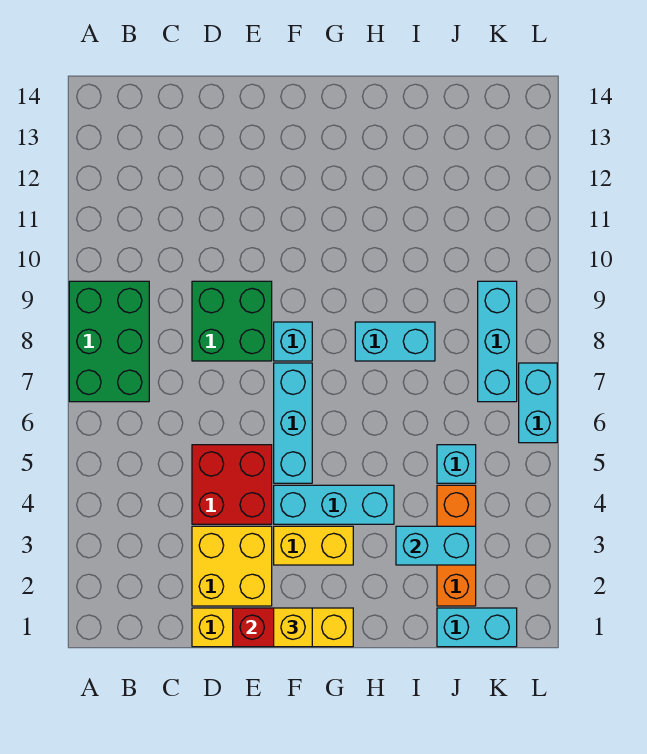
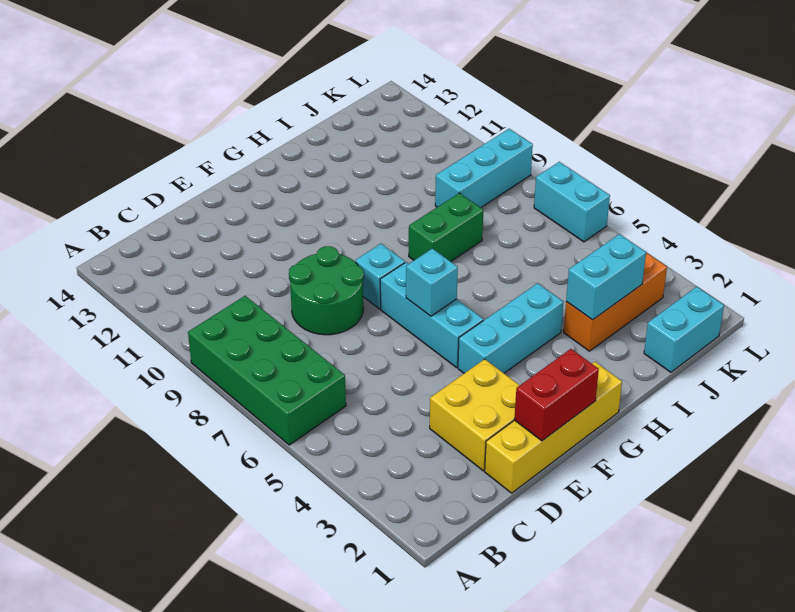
green 2x3 brick [69,281,149,402] -> green 2x4 brick [188,296,346,445]
red 2x2 brick [192,445,272,524] -> none
green 2x2 brick [192,281,272,361] -> green 2x2 round brick [289,246,364,335]
yellow 1x1 brick [274,608,312,647] -> none
yellow 1x2 brick [274,526,353,565] -> none
cyan 1x2 brick [355,322,435,361] -> green 1x2 brick [409,193,483,261]
orange 1x3 brick [437,485,476,606] -> orange 1x3 brick turned to [564,253,667,351]
cyan 1x1 brick [437,445,476,483] -> cyan 1x1 brick moved to [406,248,458,316]
cyan 1x3 brick [478,281,517,402] -> cyan 1x3 brick turned to [435,129,533,208]

